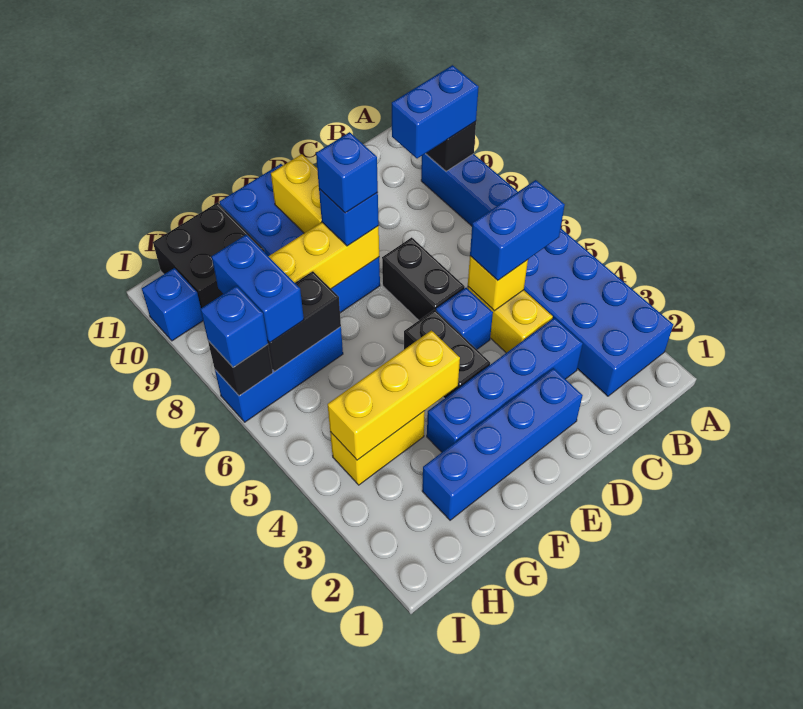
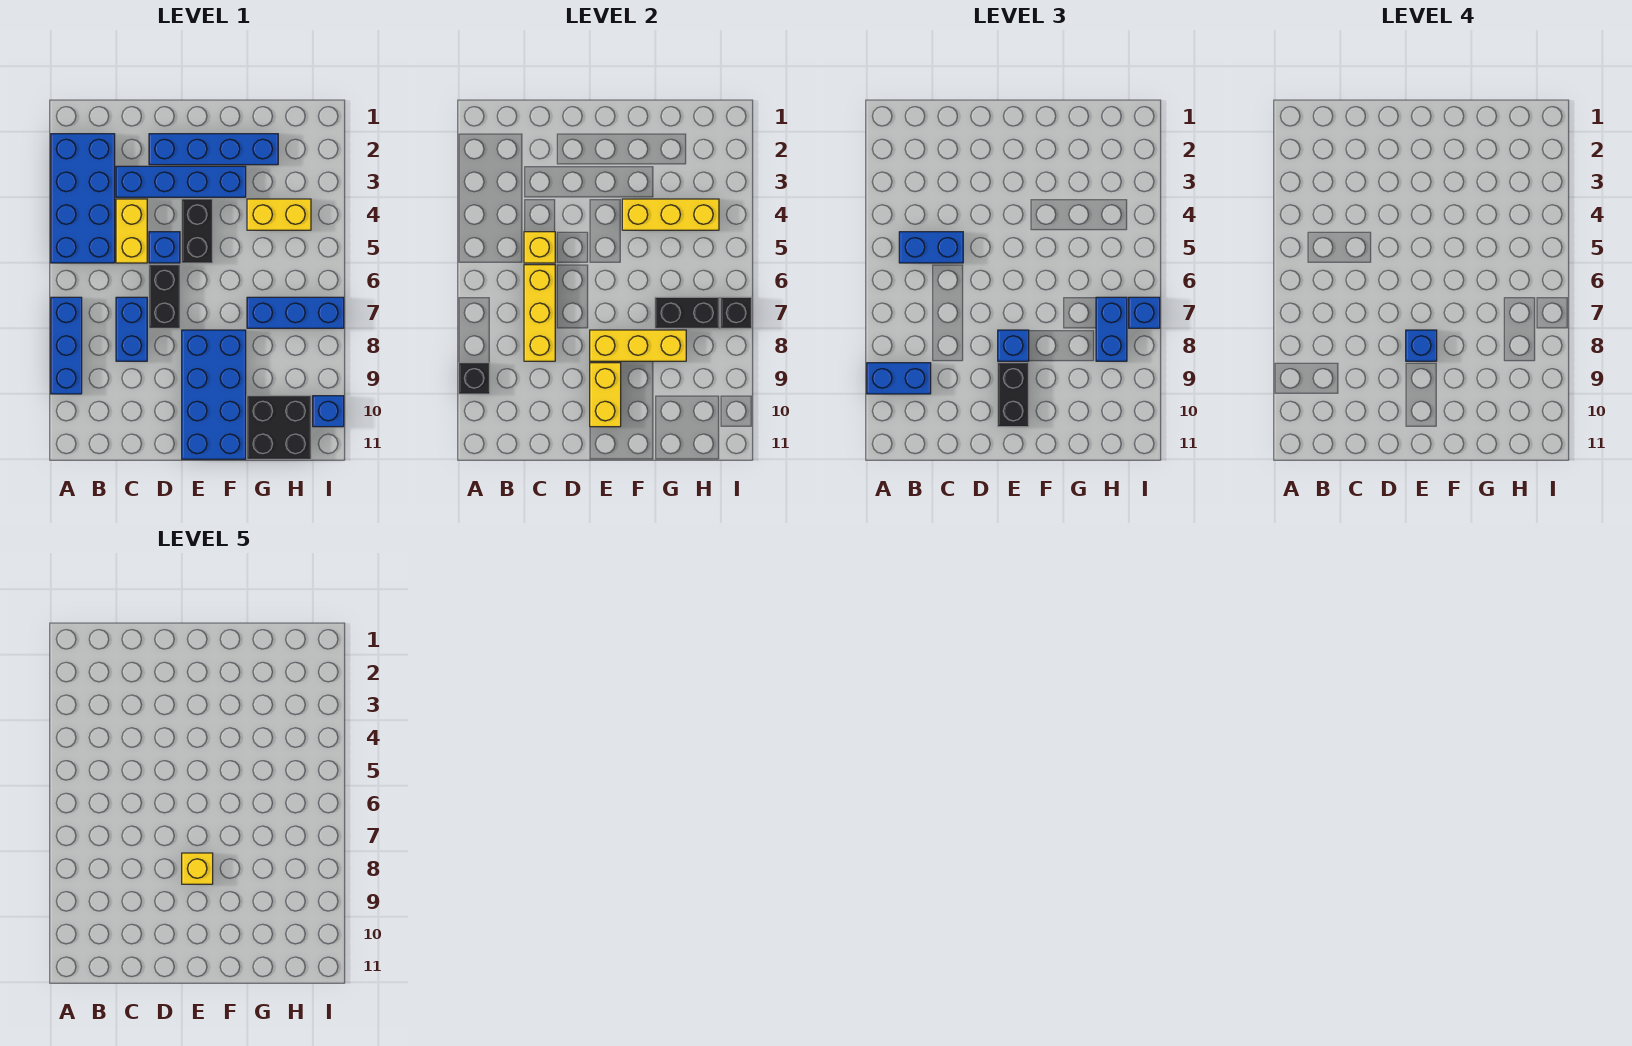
none -> yellow 1x3 brick [524,265,555,361]
none -> blue 1x2 brick [116,297,147,361]
none -> yellow 1x1 brick [182,853,213,884]
none -> black 1x2 brick [998,363,1029,427]

